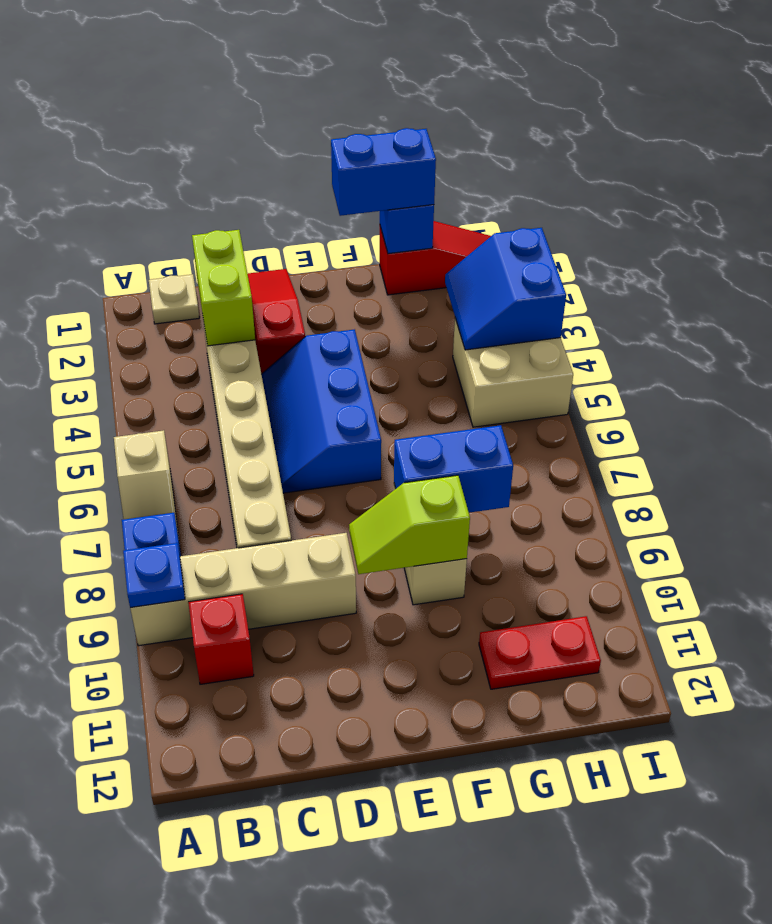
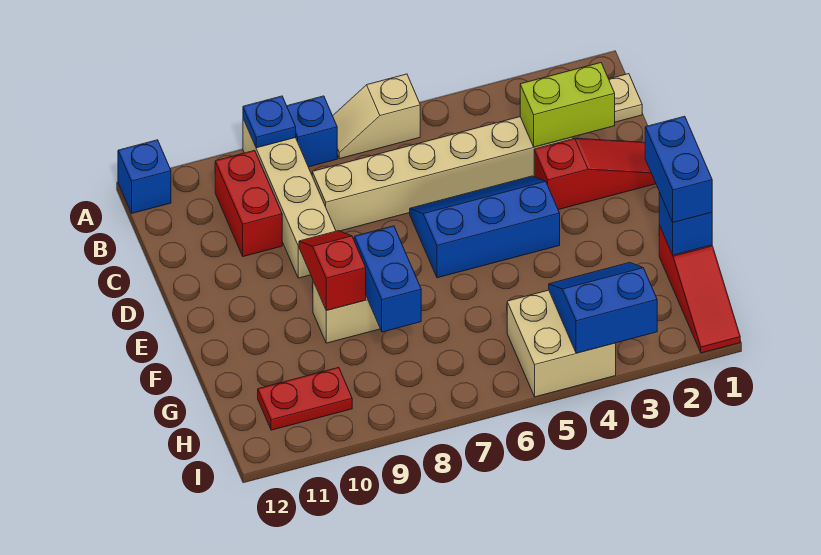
none -> blue 1x1 brick [118,140,171,213]
red 1x1 brick [188,594,254,684] -> red 1x2 brick [215,150,282,257]
lime 1x2 slope [349,475,470,574] -> red 1x2 slope [299,231,366,311]
red 1x2 plate [479,616,601,689] -> red 1x2 plate turned to [258,367,352,430]

